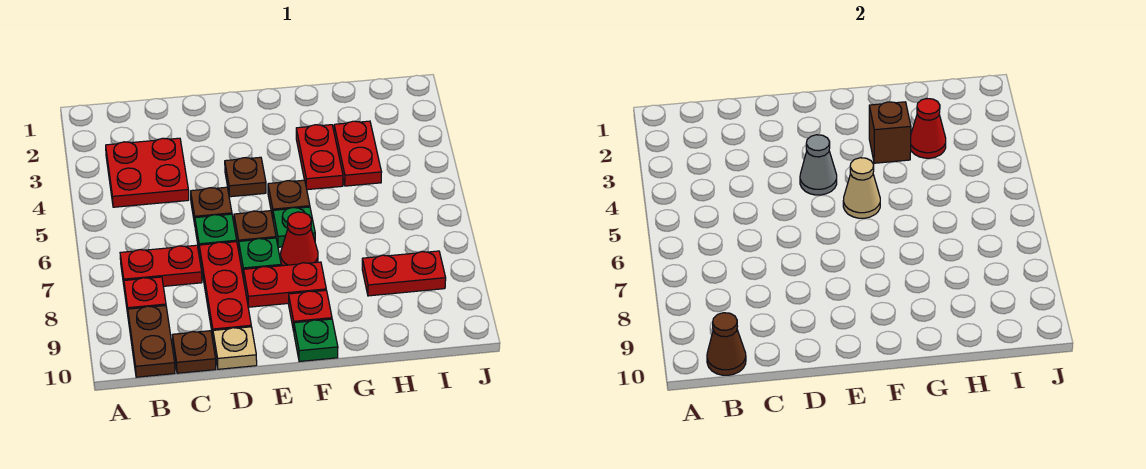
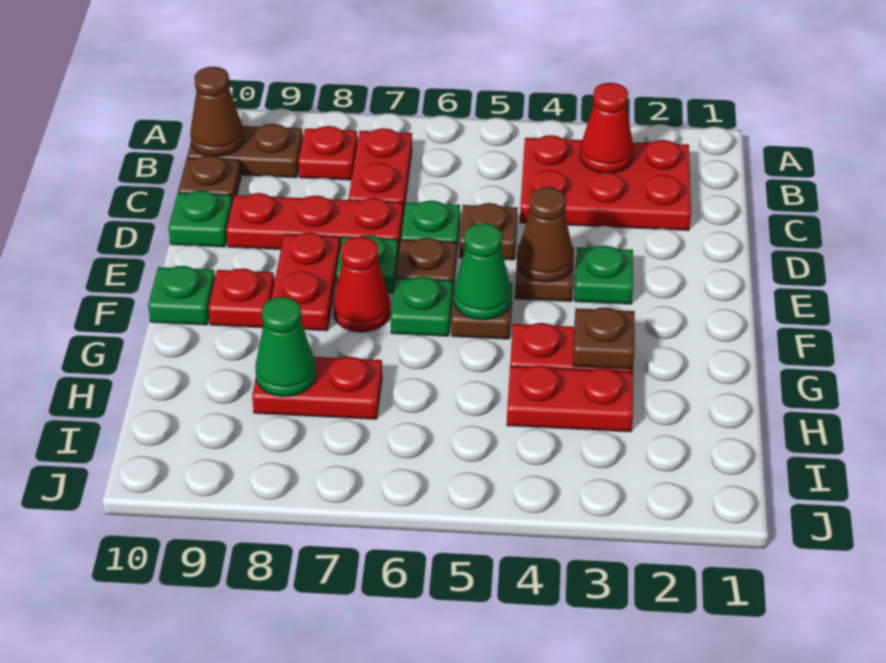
red 2x2 plate [106,138,189,207] -> red 2x3 plate [520,135,691,230]
tan 1x1 plate [213,327,257,369] -> green 1x1 plate [169,191,232,247]
none -> green 1x1 plate [575,246,633,304]
grey 1x1 cone [800,135,837,195] -> brown 1x1 cone [517,187,574,282]
tan 1x1 cone [843,158,880,218] -> green 1x1 cone [454,223,512,320]
brown 1x1 brick [869,102,911,163] -> brown 1x1 plate [573,307,635,369]
red 1x1 cone [911,99,946,158] -> red 1x1 cone moved to [580,83,634,173]
red 1x2 plate [362,251,446,296] -> red 1x2 plate turned to [252,356,382,419]
none -> green 1x1 cone [255,297,316,397]

